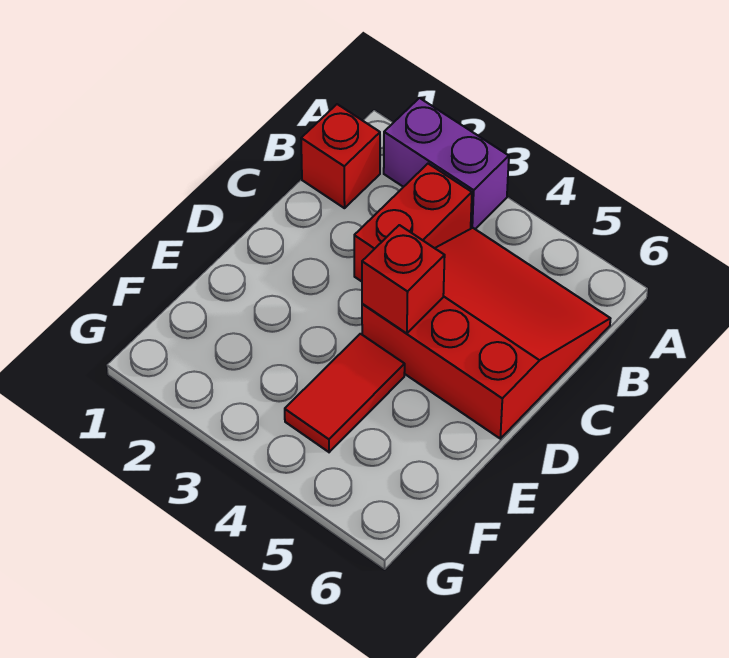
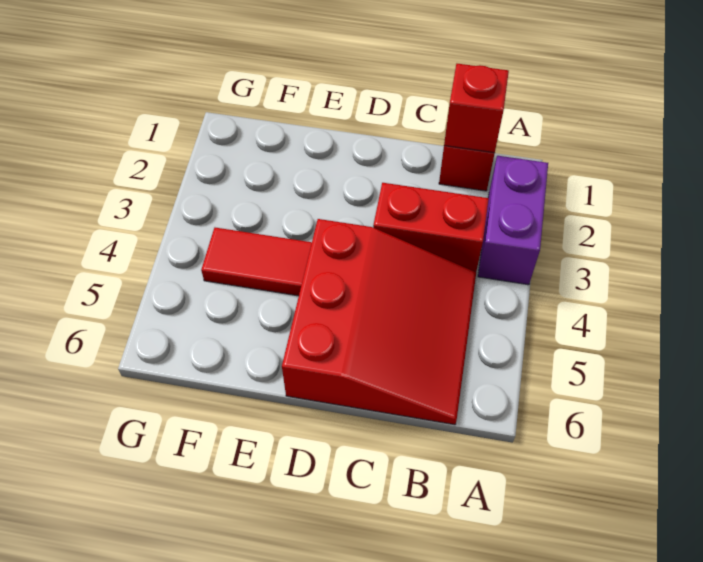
red 1x1 brick [362,225,445,333] -> red 1x1 brick moved to [444,64,509,153]

